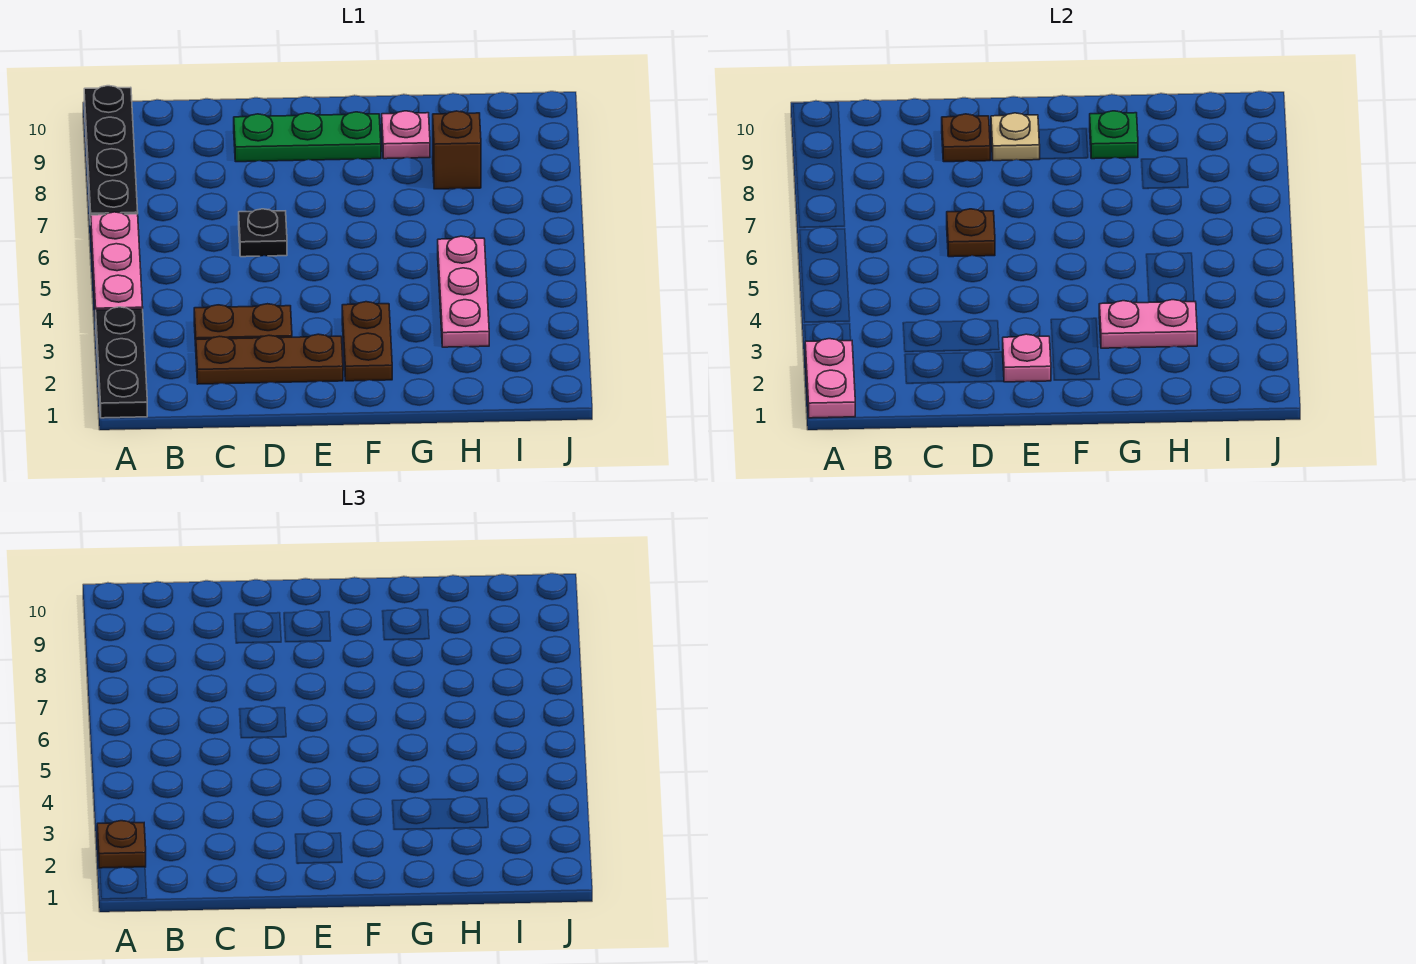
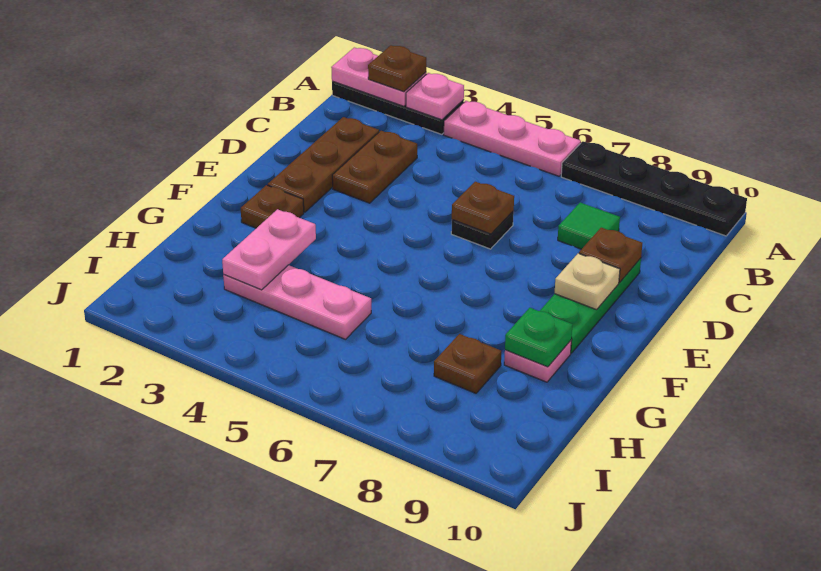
none -> green 1x1 tile [558,203,620,249]
pink 1x1 plate [1003,334,1051,382] -> pink 1x1 plate moved to [406,73,464,120]
brown 1x2 plate [342,302,392,381] -> brown 1x1 plate [241,185,304,228]
brown 1x1 brick [433,111,481,189] -> brown 1x1 plate [434,334,501,393]

